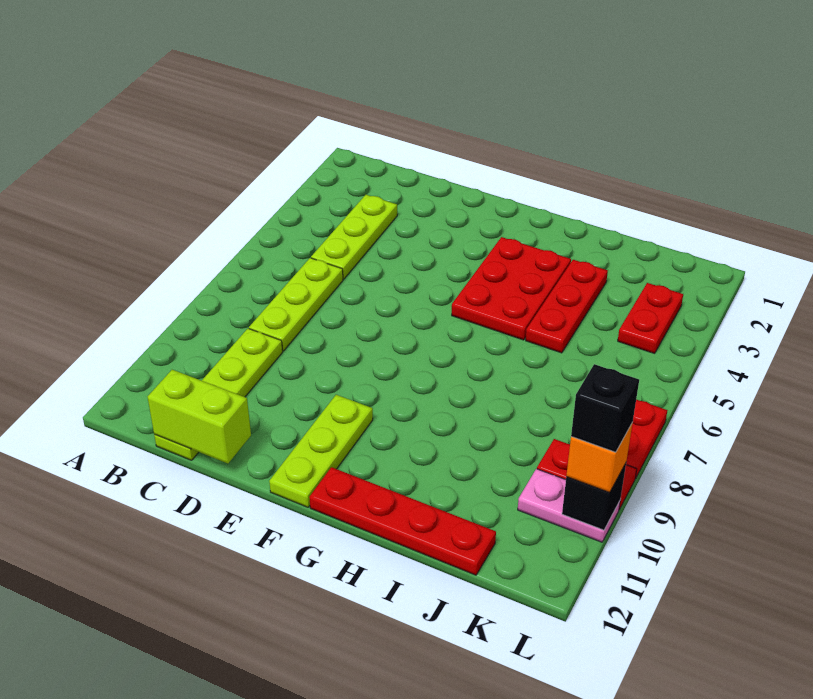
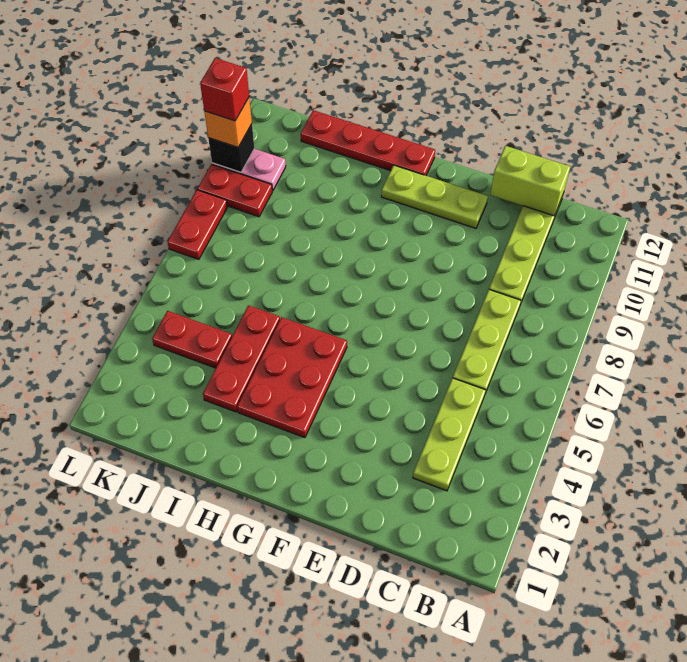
lime 1x3 plate [269,395,373,507] -> lime 1x3 plate turned to [381,165,488,228]
red 1x2 plate [618,283,683,353] -> red 1x2 plate turned to [152,311,232,368]
black 1x1 brick [571,364,639,452] -> red 1x1 brick [200,58,249,121]

